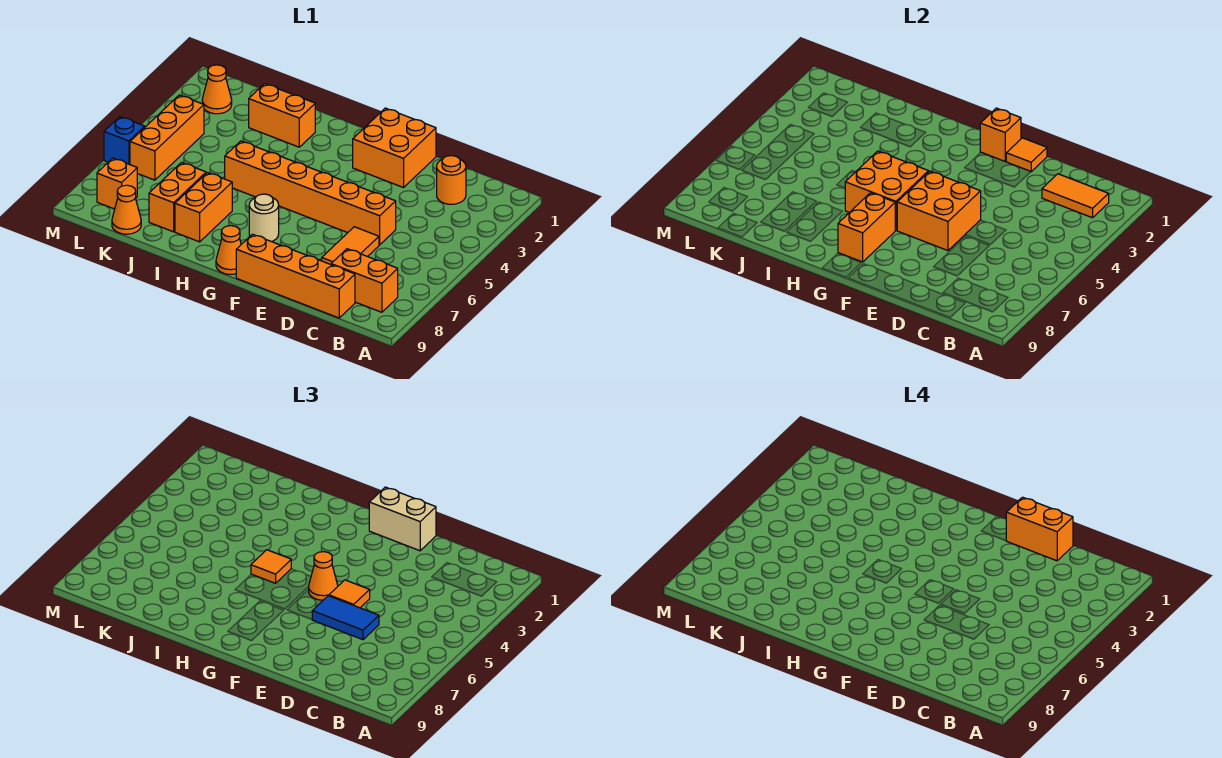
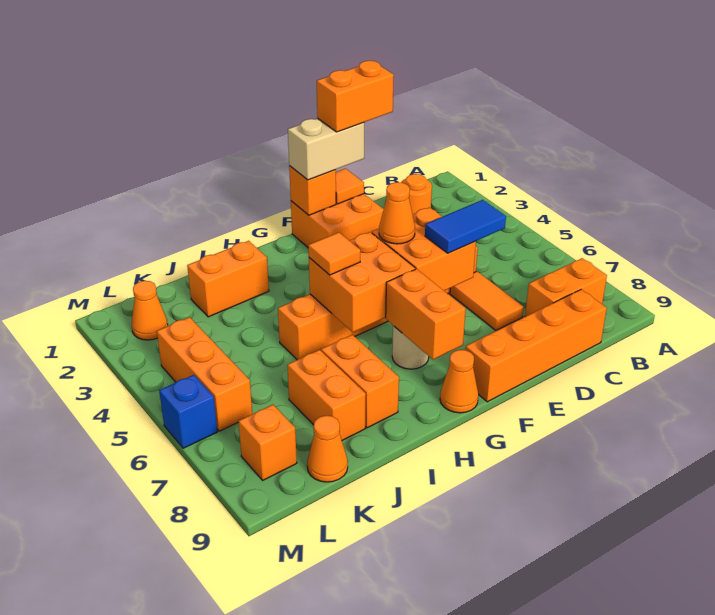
orange 1x2 tile [1042,174,1109,218] -> none
orange 1x1 tile [329,580,370,608] -> none

